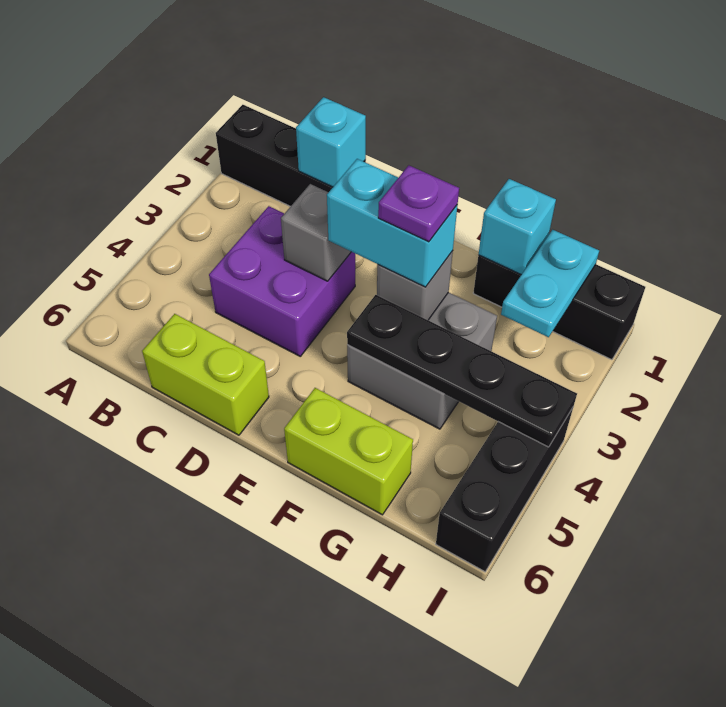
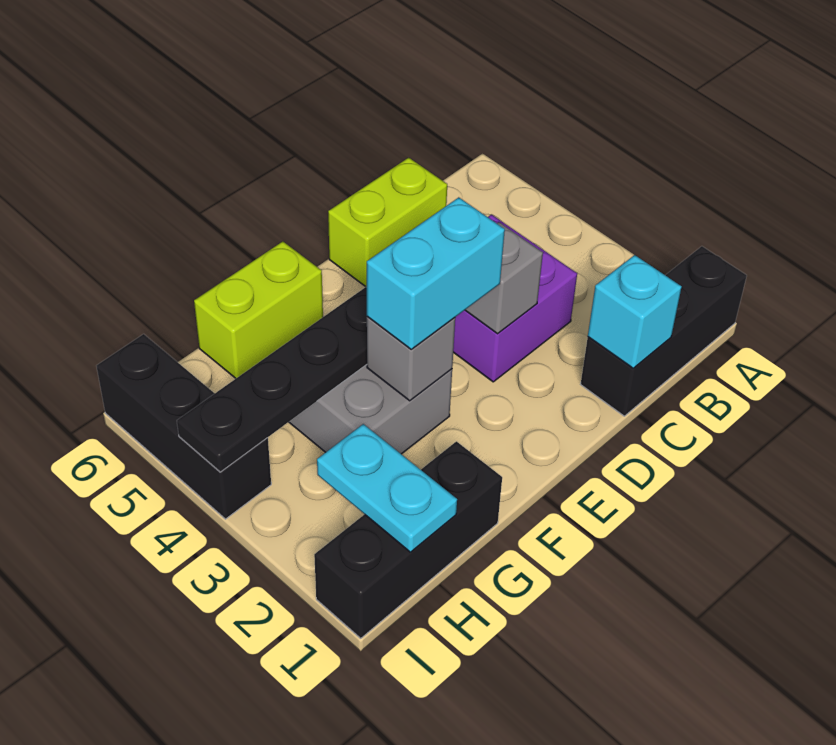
purple 1x1 plate [378,165,459,242] -> none
cyan 1x1 brick [479,179,556,275] -> none

